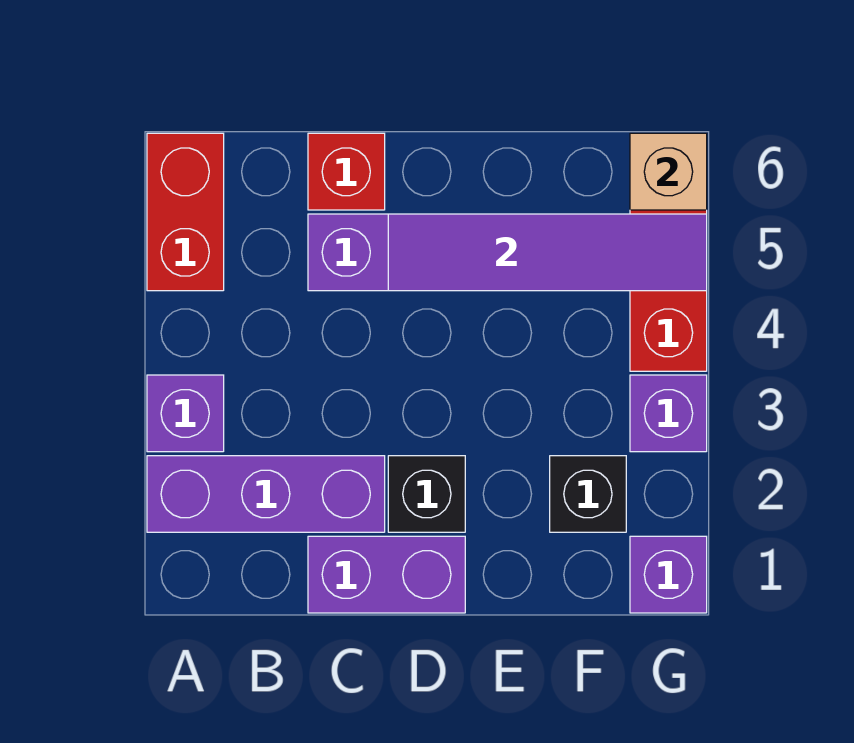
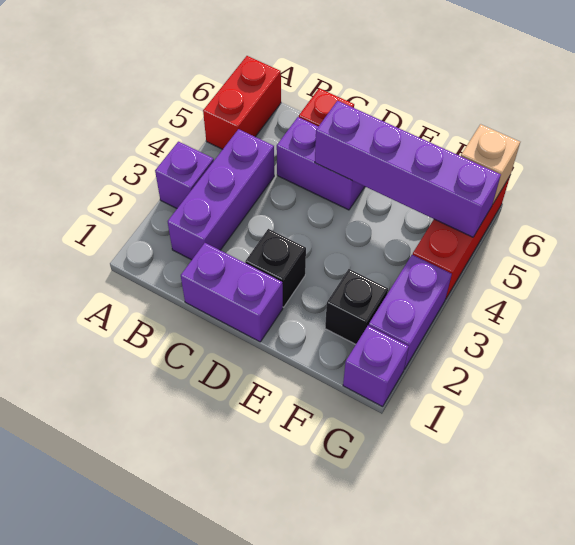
purple 1x3 brick [147,456,385,532] -> purple 1x3 brick turned to [168,129,274,260]
purple 1x4 tile [388,214,707,291] -> purple 1x4 brick [315,101,501,237]
purple 1x1 brick [630,375,707,452] -> purple 1x2 brick [369,254,452,369]

